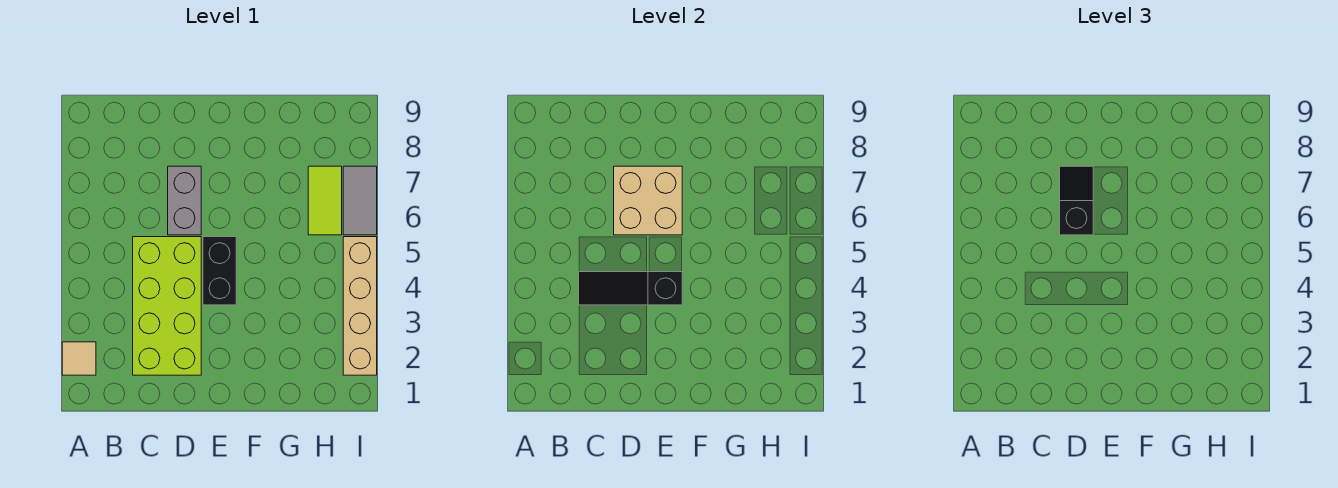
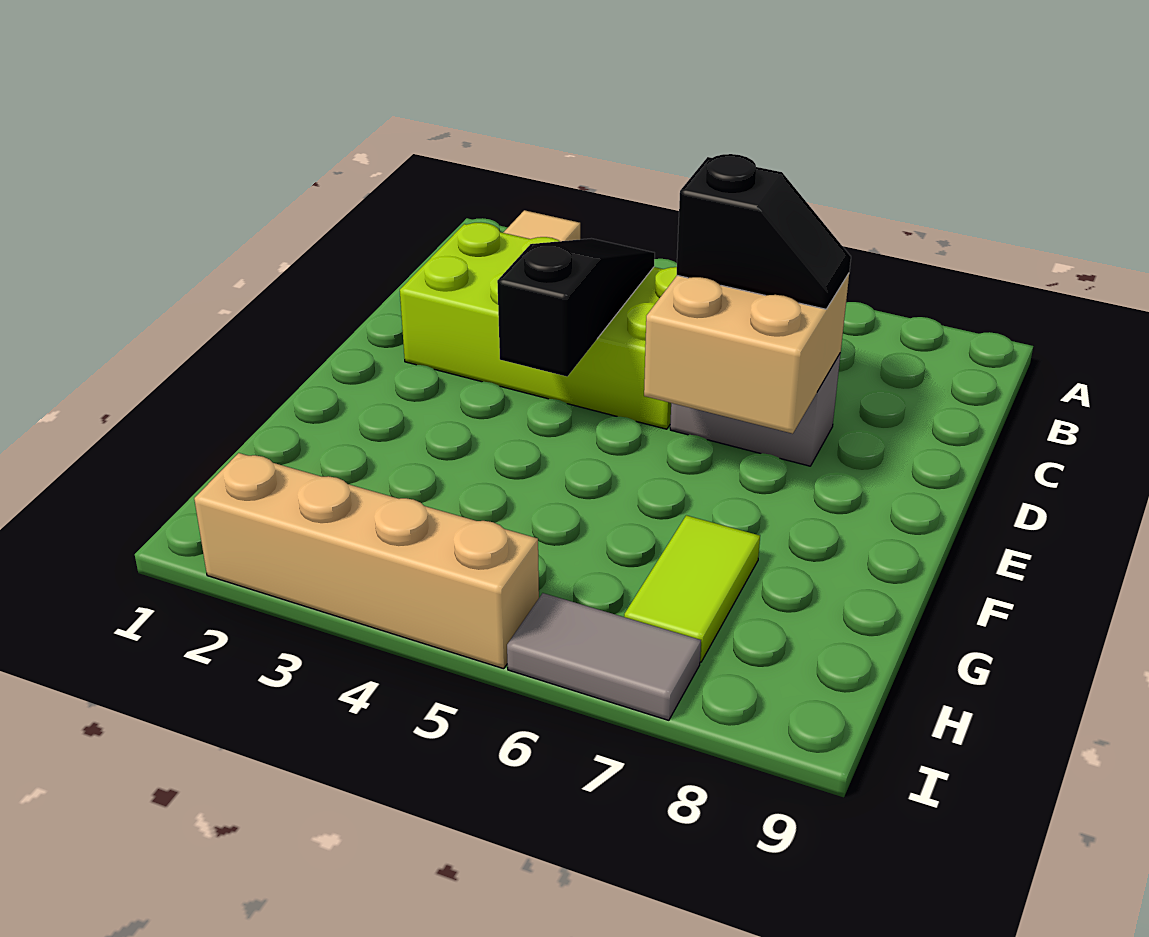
black 1x2 brick [203,237,236,305] -> none
lime 1x2 tile [308,166,342,235] -> lime 1x2 tile turned to [624,515,760,662]

